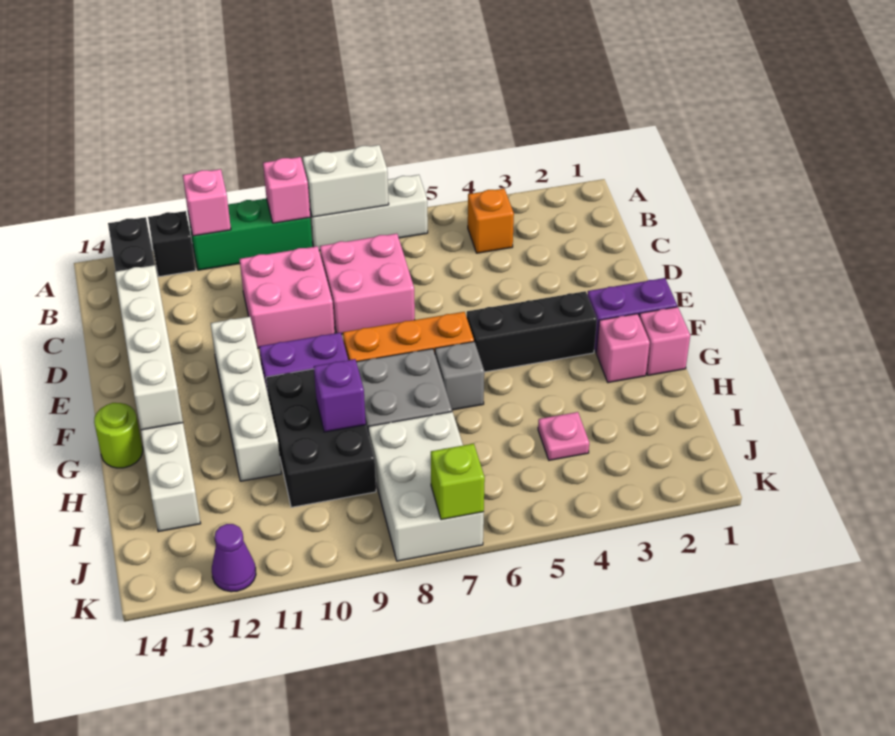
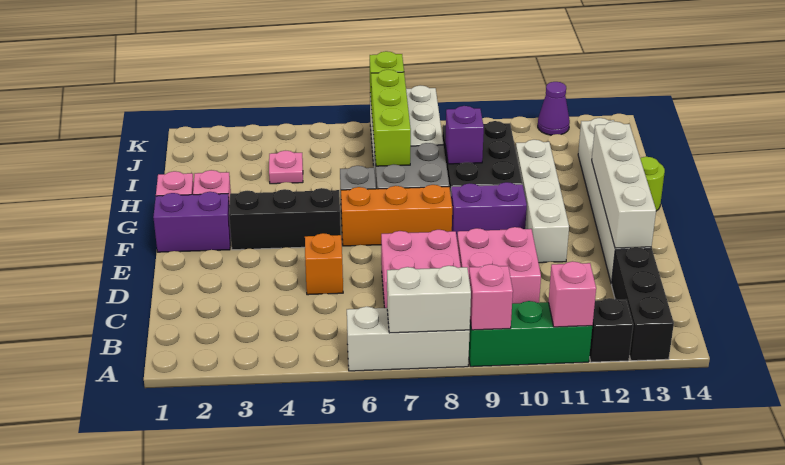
orange 1x1 brick [468,189,514,253] -> orange 1x1 brick moved to [305,233,343,295]
none -> lime 1x3 brick [371,70,411,166]

